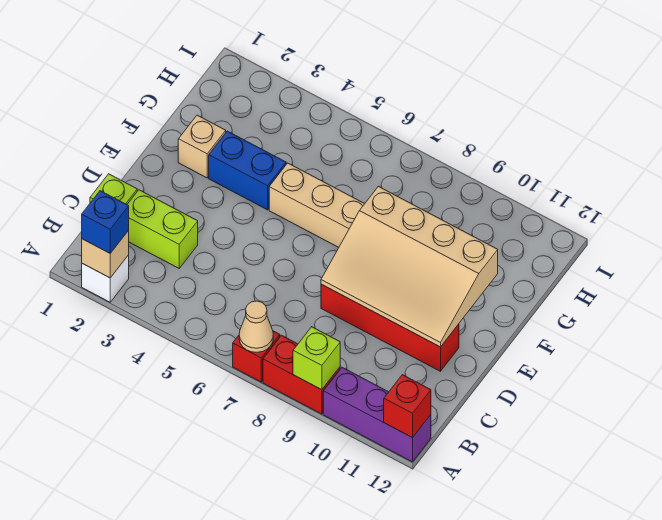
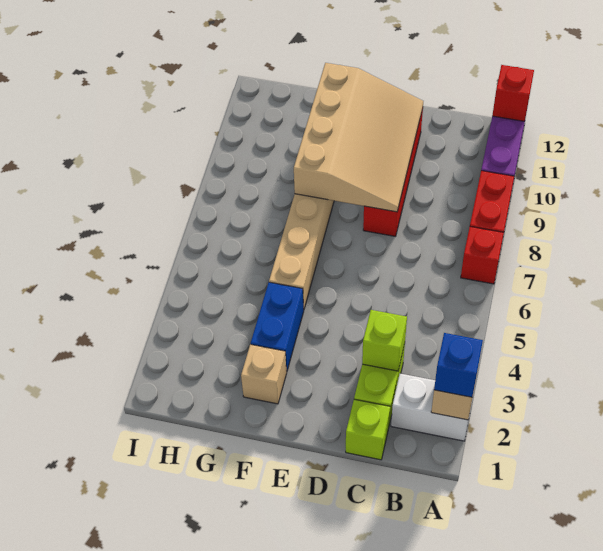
white 1x1 brick [82,255,129,302] -> white 1x2 brick [391,374,471,441]
tan 1x1 cone [239,301,273,352] -> none
lime 1x1 brick [293,327,340,390] -> lime 1x1 brick moved to [362,310,407,371]

